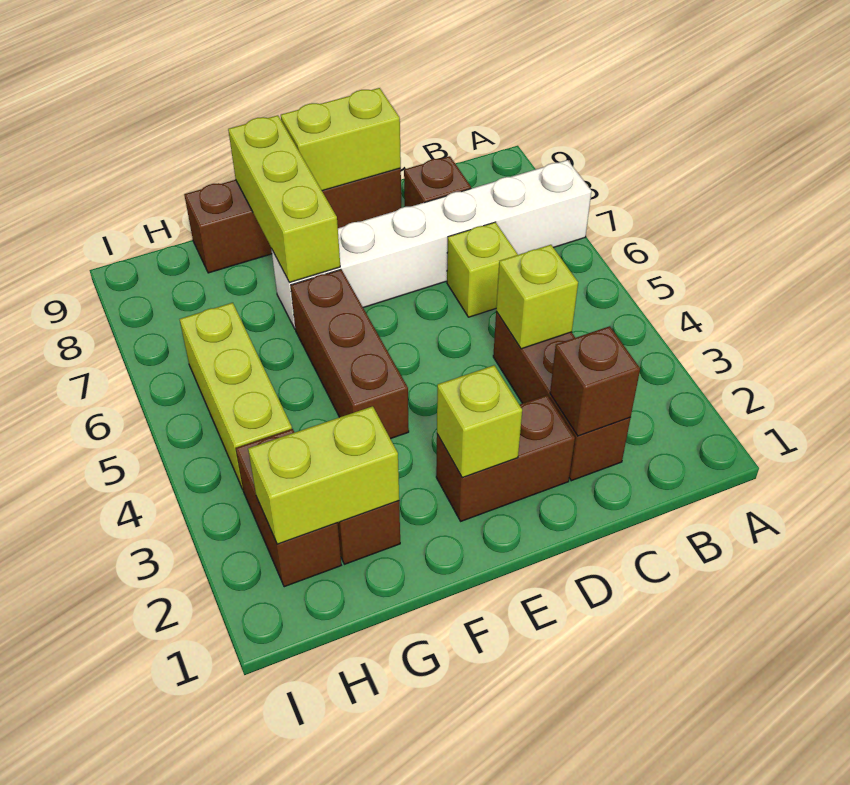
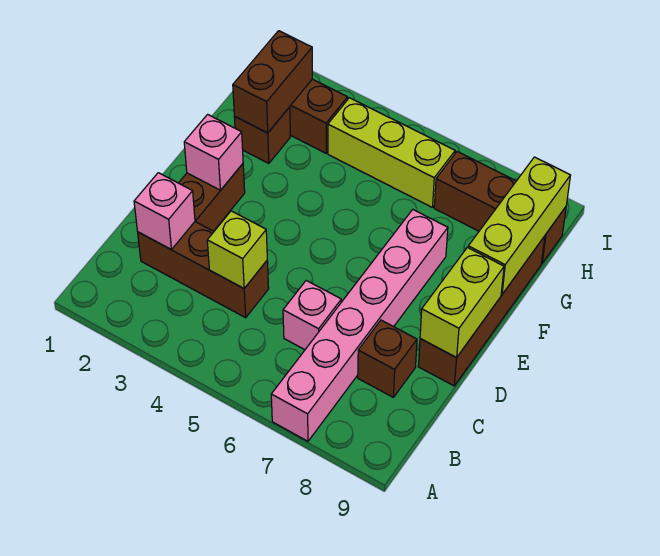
white 1x6 brick [271,160,591,328] -> pink 1x6 brick [271,210,448,441]
brown 1x1 brick [550,326,640,436] -> pink 1x1 brick [134,173,195,250]
lime 1x1 brick [447,222,518,317] -> pink 1x1 brick [283,281,341,350]
lime 1x1 brick [437,365,522,478] -> pink 1x1 brick [184,114,243,190]
brown 1x3 brick [291,270,409,439] -> brown 1x3 brick moved to [434,152,566,263]
lime 1x3 brick [228,115,340,283] -> lime 1x3 brick turned to [468,157,570,294]
lime 1x2 brick [248,406,399,544] -> brown 1x2 brick [233,31,312,133]

